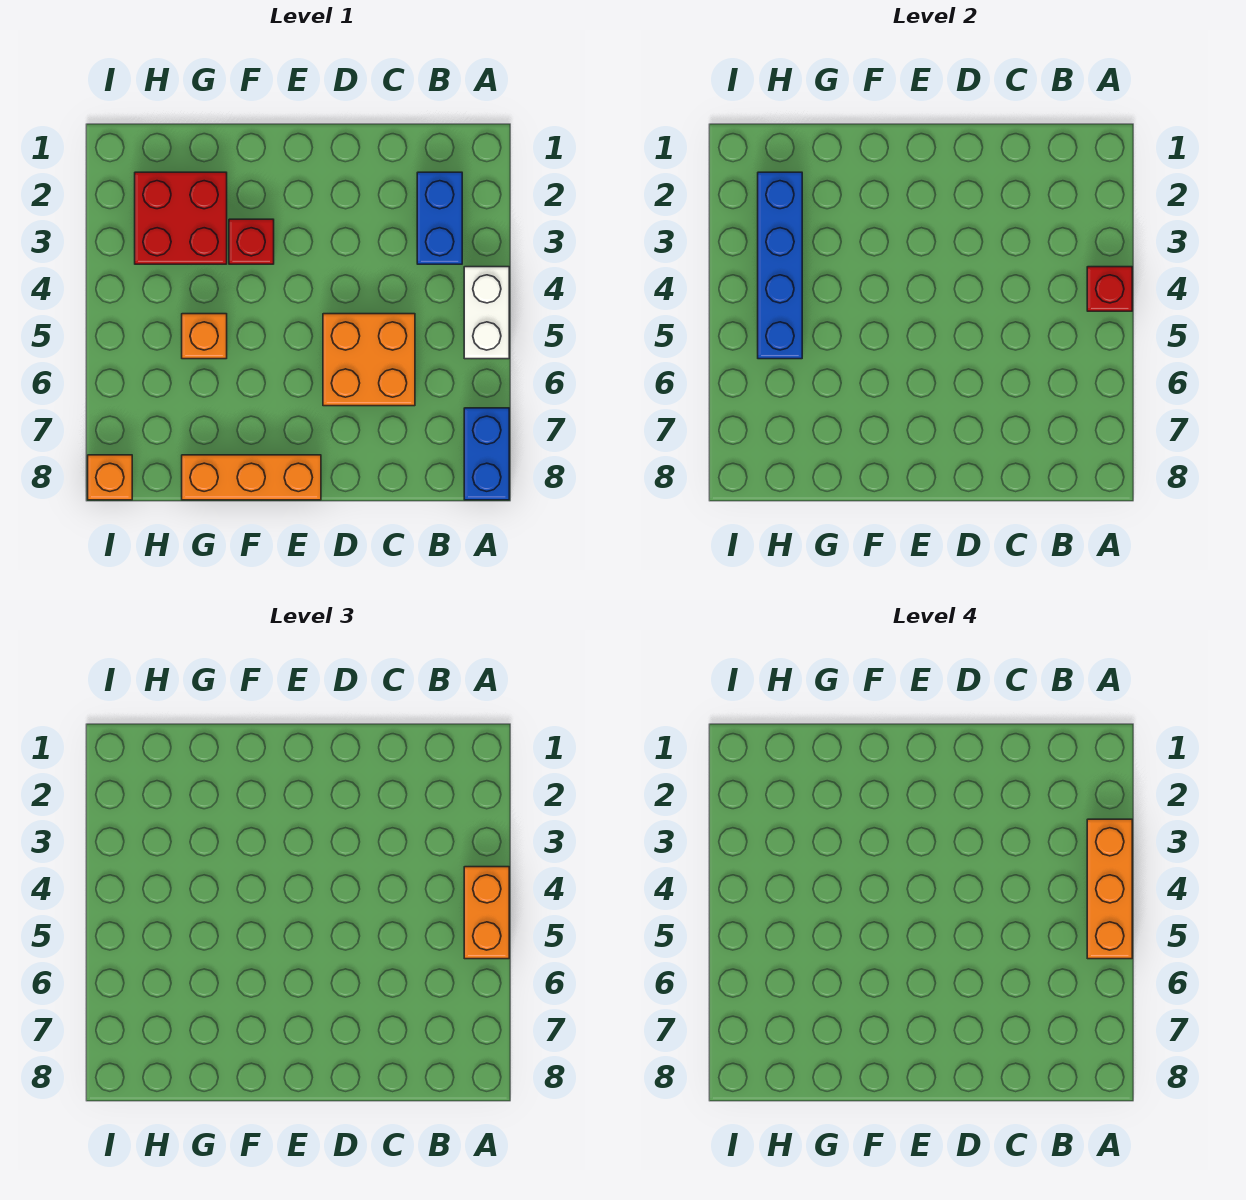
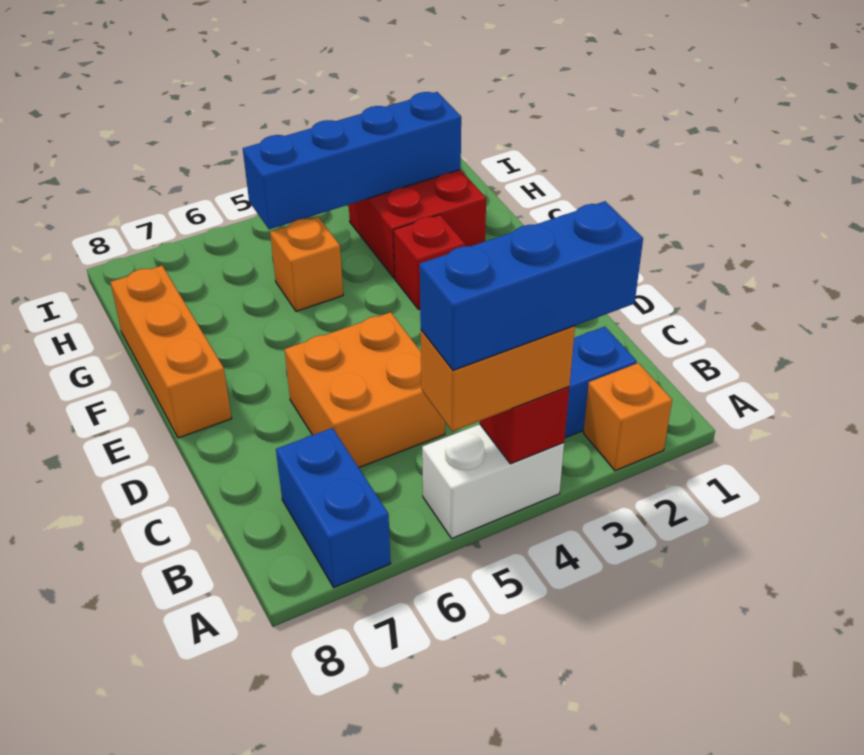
orange 1x3 brick [1087,819,1132,959] -> blue 1x3 brick [420,201,643,370]
blue 1x2 brick [464,408,509,500] -> blue 1x2 brick turned to [276,428,391,587]
orange 1x1 brick [88,455,132,500] -> orange 1x1 brick moved to [583,363,672,471]

